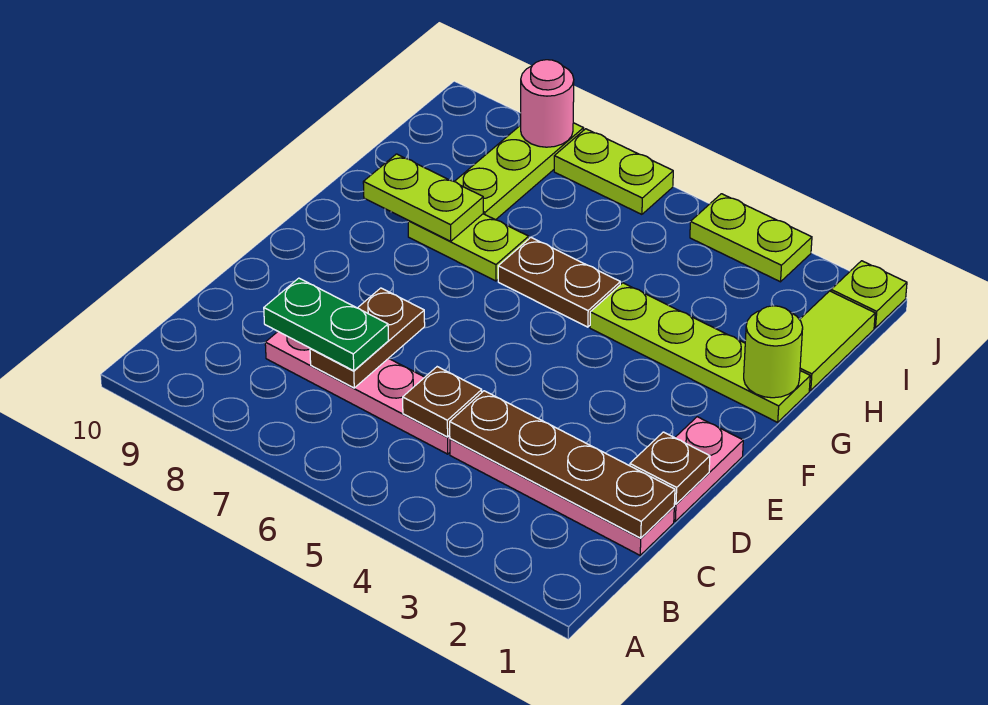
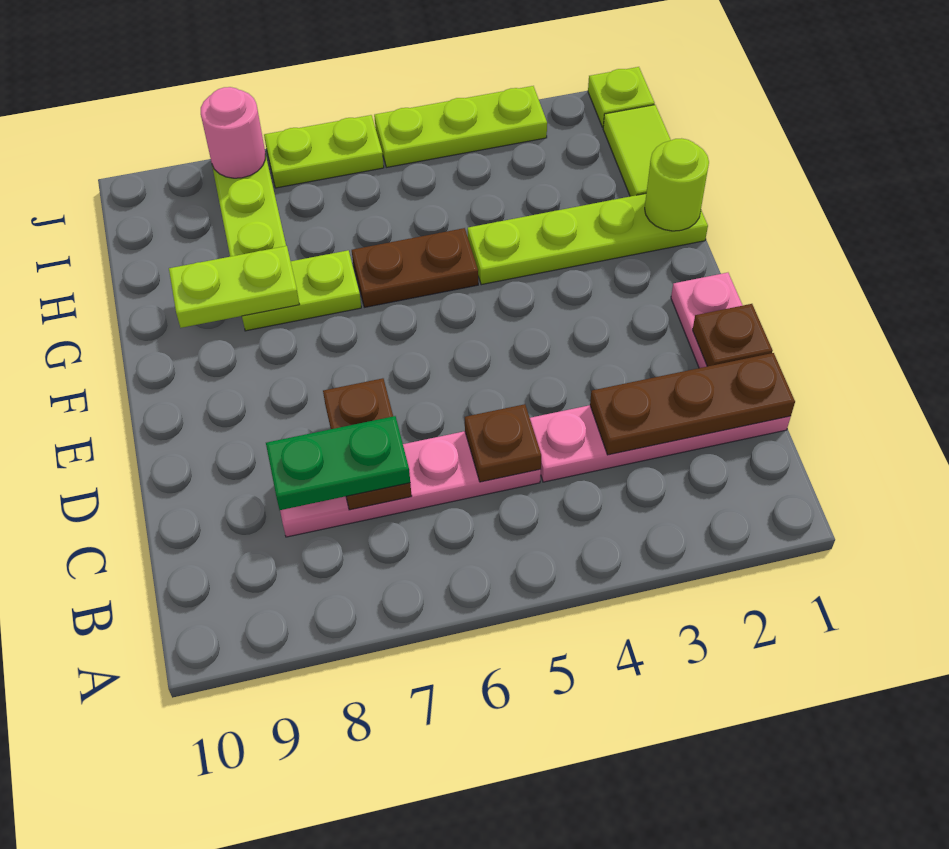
brown 1x4 plate [450,391,675,538] -> brown 1x3 plate [590,353,795,455]
lime 1x2 plate [690,194,812,282] -> lime 1x3 plate [374,86,547,167]

